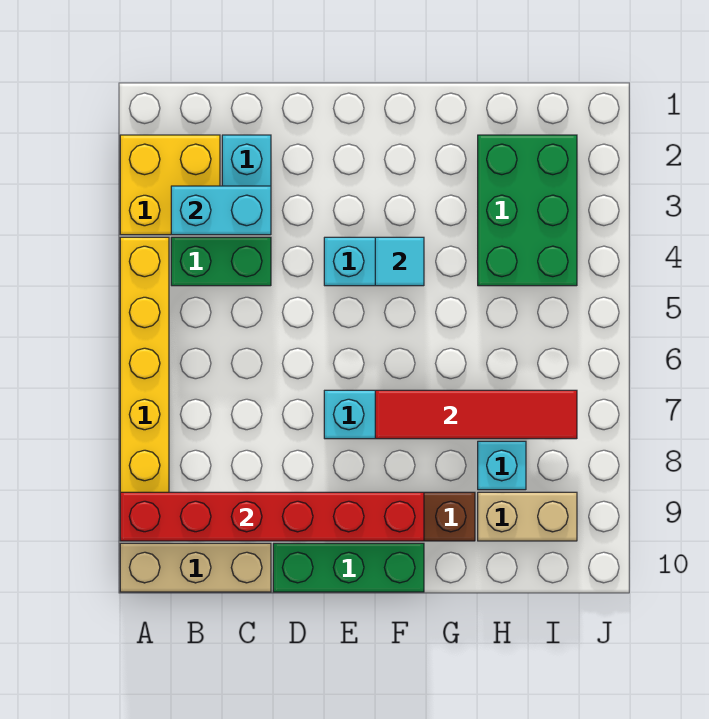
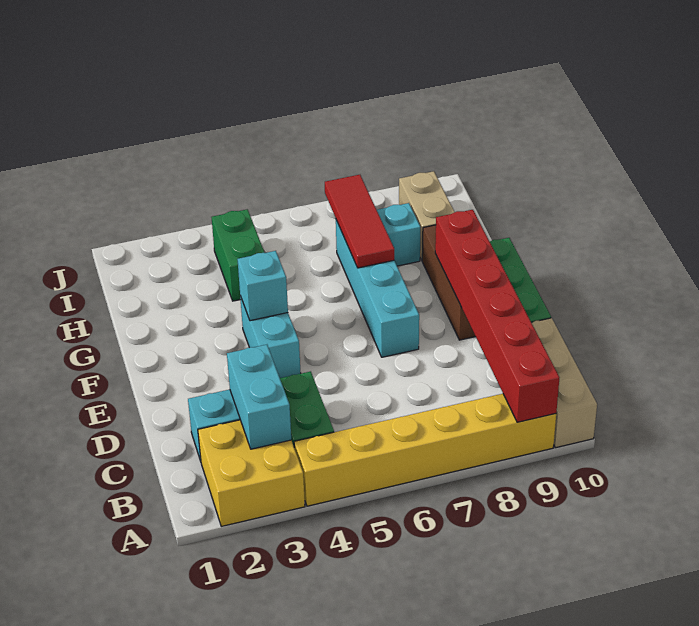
cyan 1x1 tile [375,237,424,286] -> cyan 1x1 brick [238,251,288,321]
red 1x4 tile [375,390,577,439] -> red 1x3 tile [325,175,394,268]
green 2x3 brick [478,135,577,286] -> green 1x2 brick [212,209,264,301]

